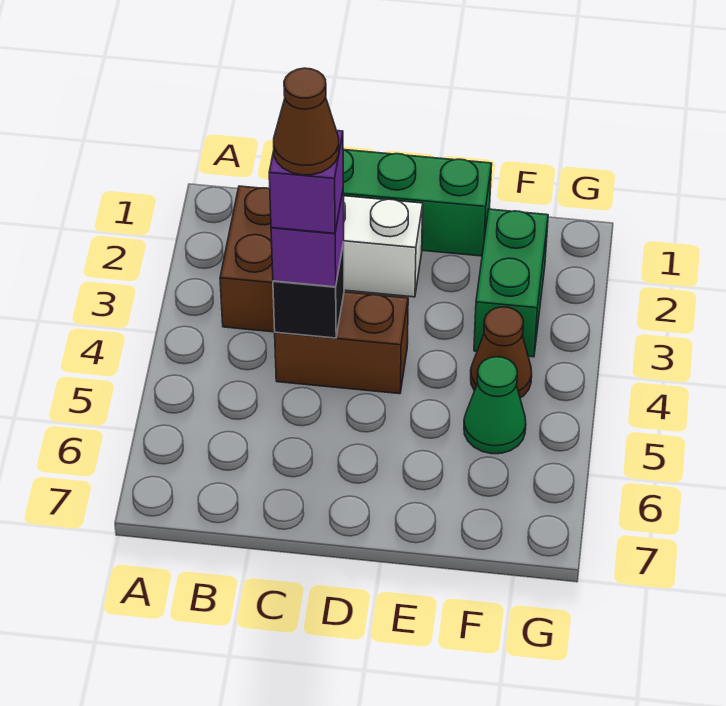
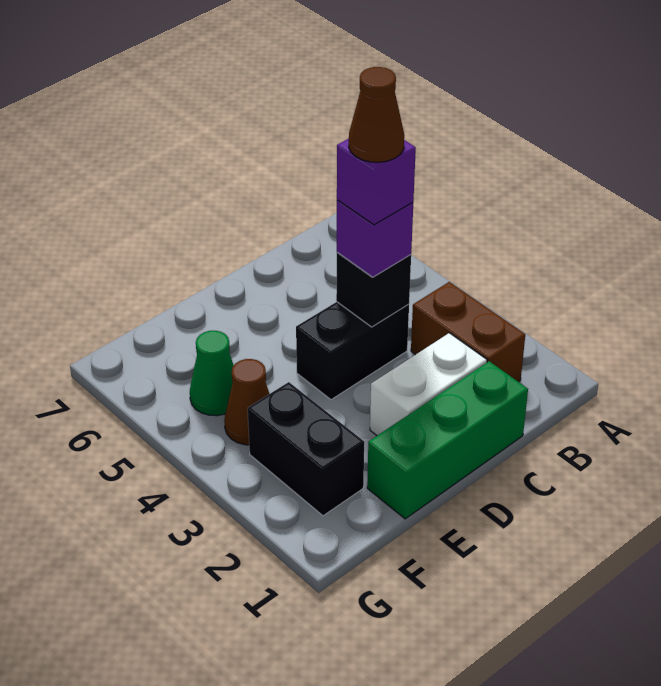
brown 1x2 brick [275,292,408,394] -> black 1x2 brick [296,302,409,400]
green 1x2 brick [474,209,548,357] -> black 1x2 brick [248,382,364,516]

